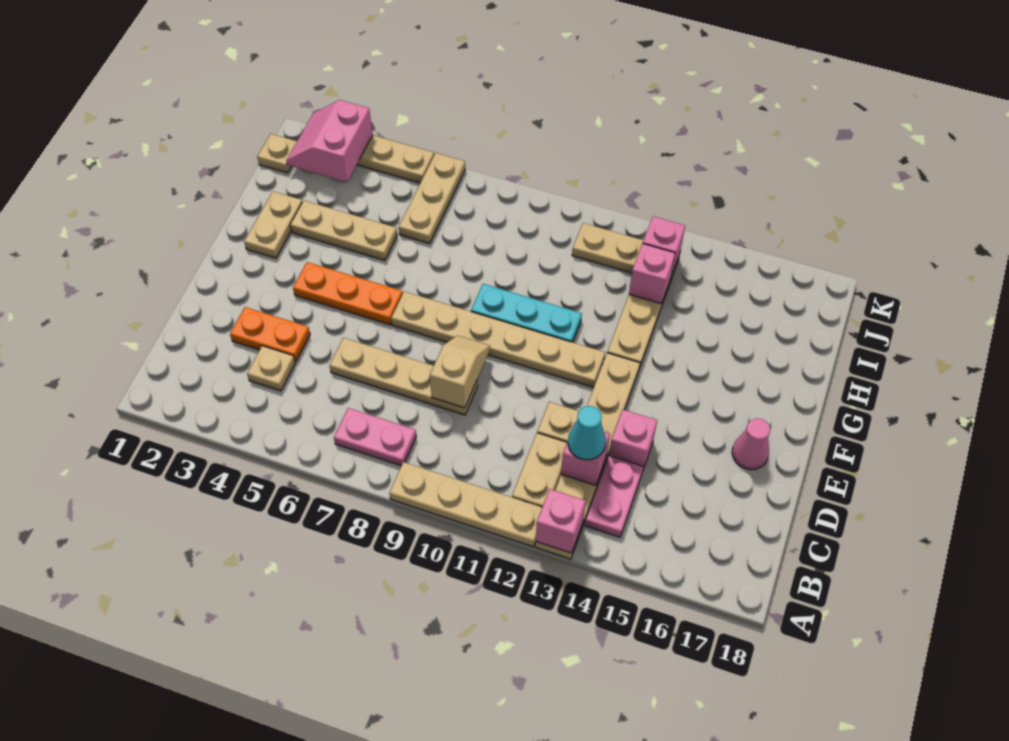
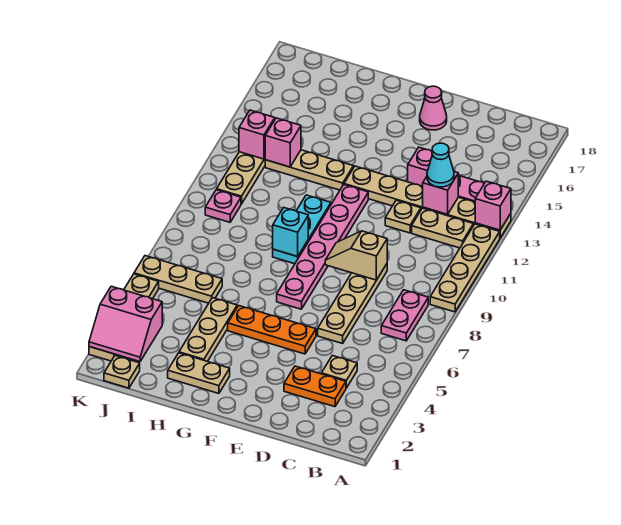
orange 1x2 plate [230,307,310,361] -> orange 1x2 plate turned to [284,366,346,407]
orange 1x3 plate [293,262,403,325] -> orange 1x3 plate turned to [228,306,316,354]
tan 1x6 plate [391,291,605,387] -> pink 1x6 plate [277,185,368,309]
none -> cyan 1x1 brick [273,208,308,257]
none -> pink 1x1 plate [205,190,241,222]

